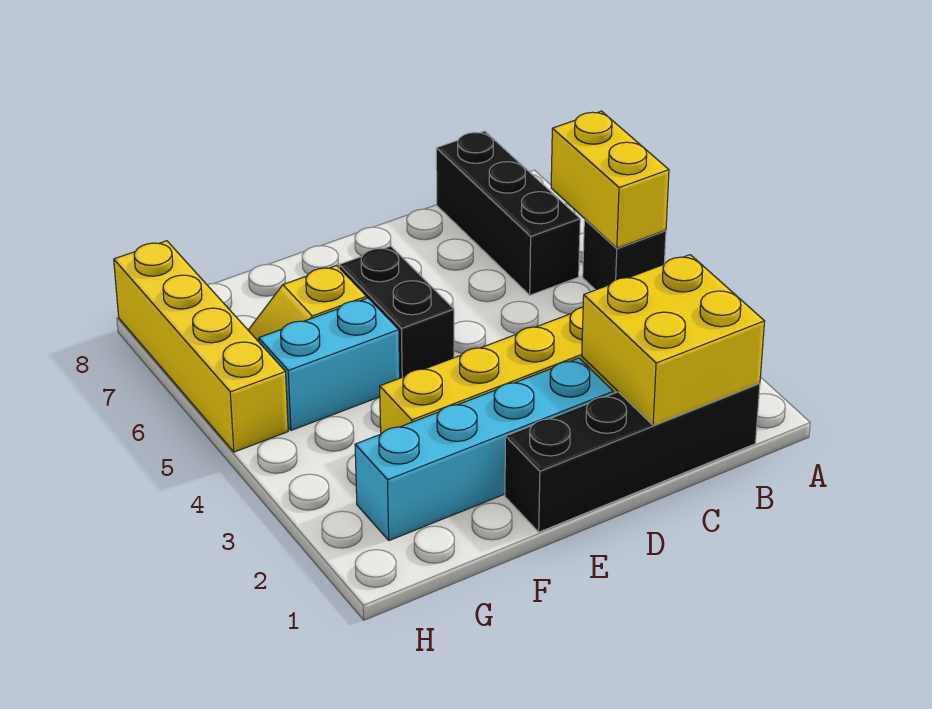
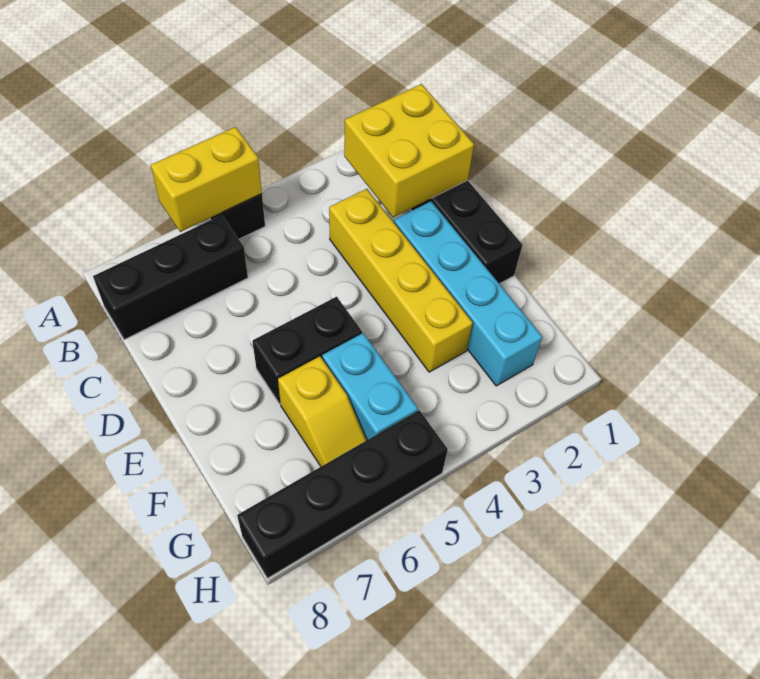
yellow 1x4 brick [114,241,288,452] -> black 1x4 brick [237,410,448,578]

